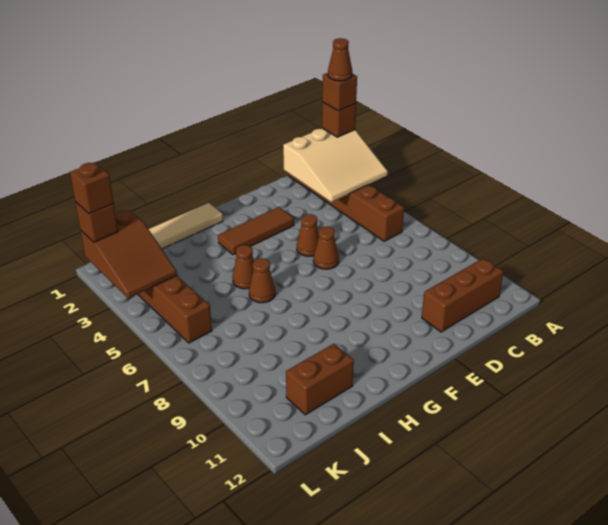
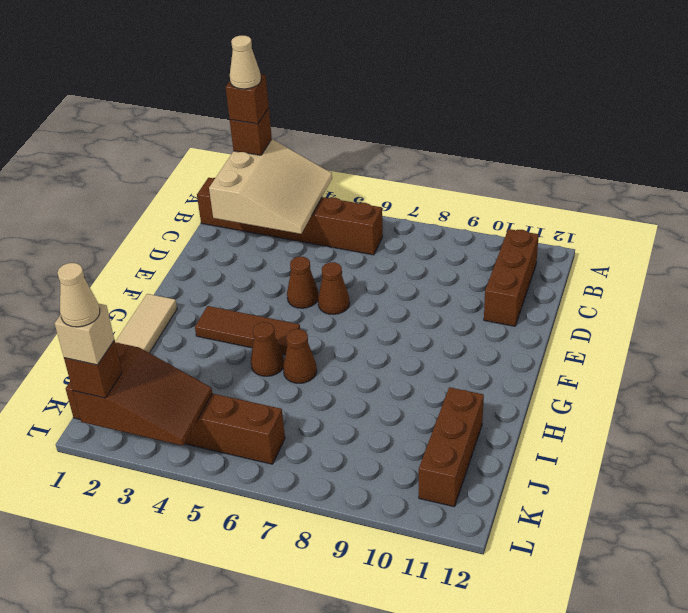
brown 1x1 cone [328,38,352,81] -> tan 1x1 cone [230,36,261,89]
brown 1x3 tile [218,207,294,255] -> brown 1x3 tile turned to [195,306,300,355]
brown 1x2 brick [286,344,354,415] -> brown 1x3 brick [419,387,484,507]
brown 1x1 brick [70,162,114,214] -> tan 1x1 brick [55,304,114,365]
none -> tan 1x1 cone [58,263,100,327]

